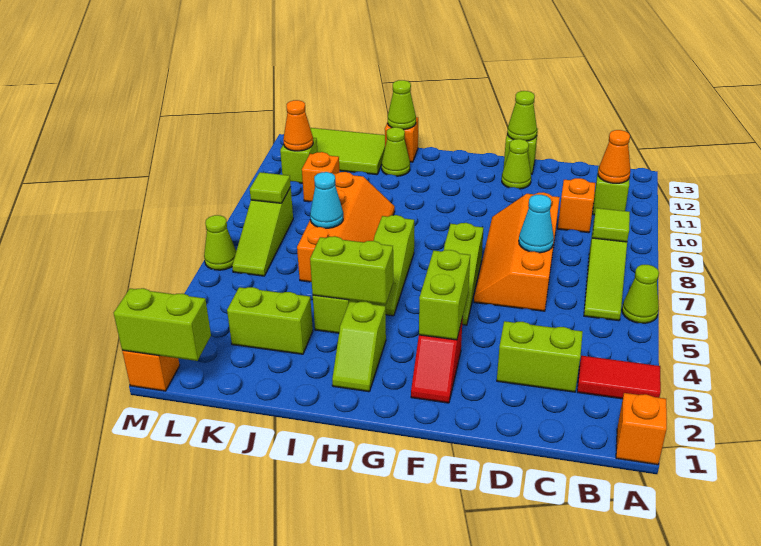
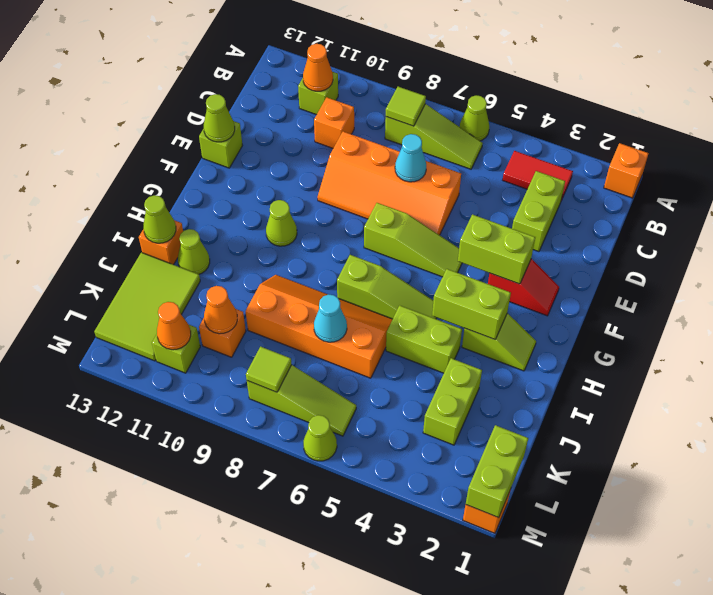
red 1x2 tile [577,356,661,399] -> red 1x2 tile turned to [503,151,573,200]
lime 1x1 cone [502,139,531,189] -> lime 1x1 cone moved to [266,200,297,246]
lime 1x2 brick [310,236,393,304] -> lime 1x2 brick turned to [432,269,511,340]
none -> orange 1x1 cone [204,286,237,334]

